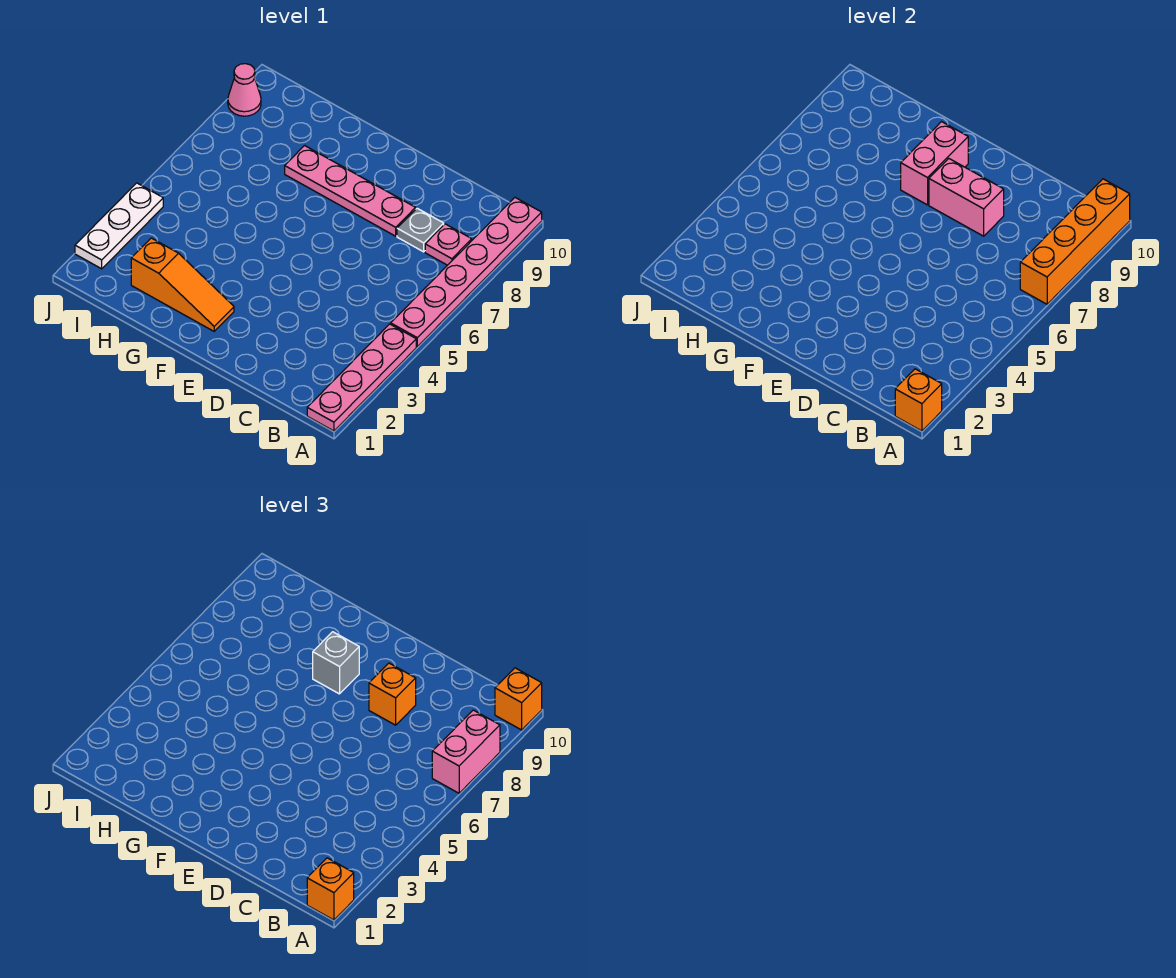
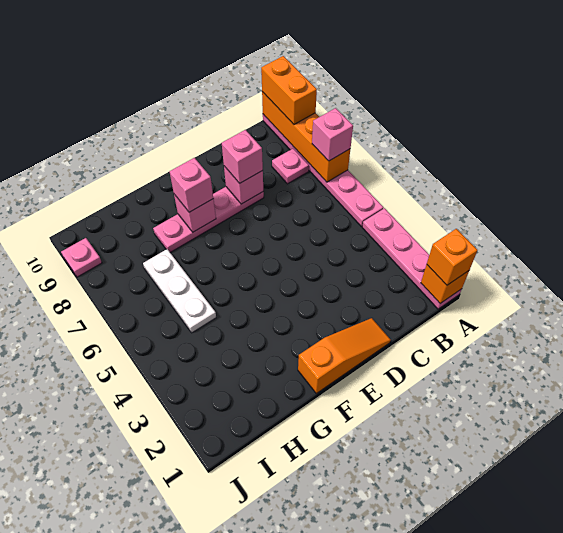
pink 1x2 brick [432,710,500,793] -> pink 1x1 brick [312,108,353,161]
orange 1x1 brick [495,668,542,730] -> orange 1x2 brick [261,56,317,124]
grey 1x1 plate [397,208,444,252] -> none
pink 1x2 brick [929,158,1004,236] -> pink 1x1 brick [224,166,263,204]
orange 1x1 brick [369,663,416,725] -> pink 1x1 brick [222,130,263,183]
orange 1x3 slope [131,238,234,331] -> orange 1x3 slope moved to [298,318,391,393]
pink 1x2 brick [901,122,968,205] -> pink 1x1 brick [174,194,216,232]
grey 1x1 brick [313,632,359,694] -> pink 1x1 brick [169,158,213,212]
white 1x3 plate [75,183,163,269] -> white 1x3 plate moved to [143,249,216,333]
pink 1x1 cone [228,64,261,116] -> pink 1x1 plate [61,238,102,277]

